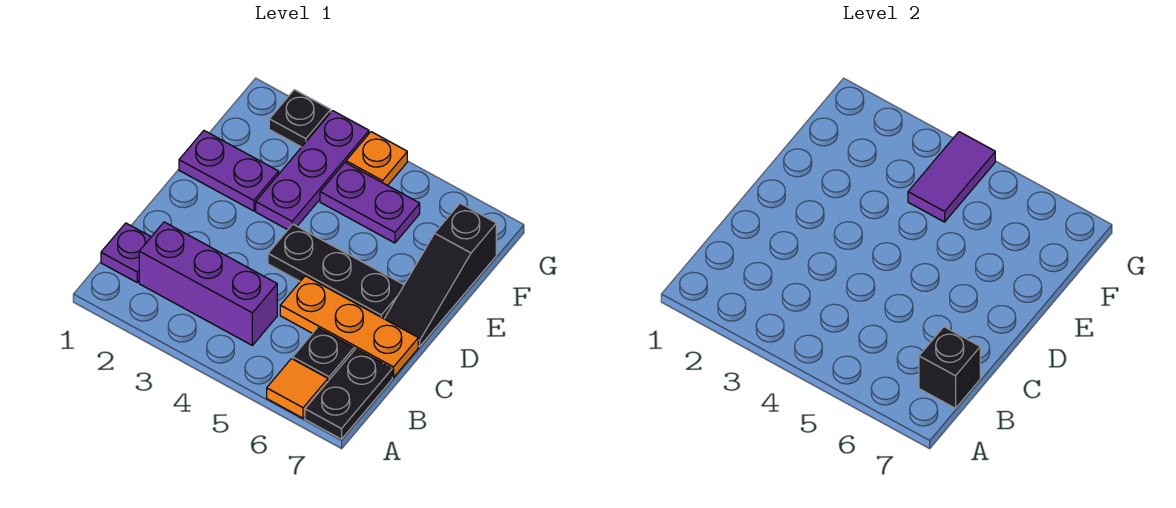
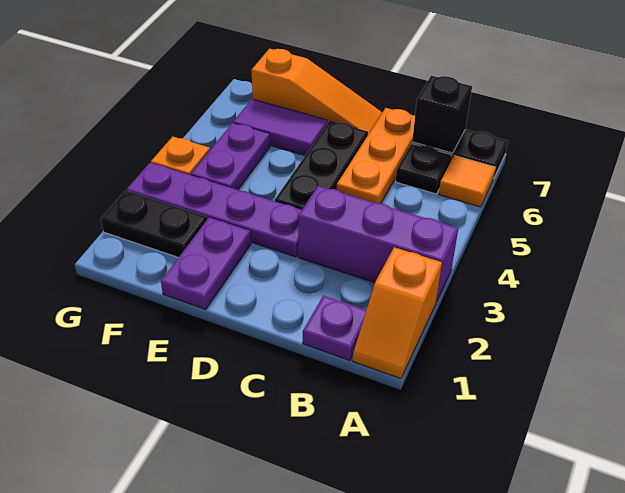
none -> orange 1x2 slope [352,247,442,379]
purple 1x3 brick [139,222,277,345] -> purple 1x3 brick turned to [298,186,458,302]
black 1x3 slope [384,203,496,347] -> orange 1x3 slope [251,49,382,134]
purple 1x3 plate [256,111,369,230] -> purple 1x4 plate [127,163,301,257]
purple 1x2 tile [908,132,995,222] -> purple 1x2 tile moved to [233,99,328,156]
black 1x1 plate [269,90,331,147] -> black 1x2 plate [101,191,207,258]

